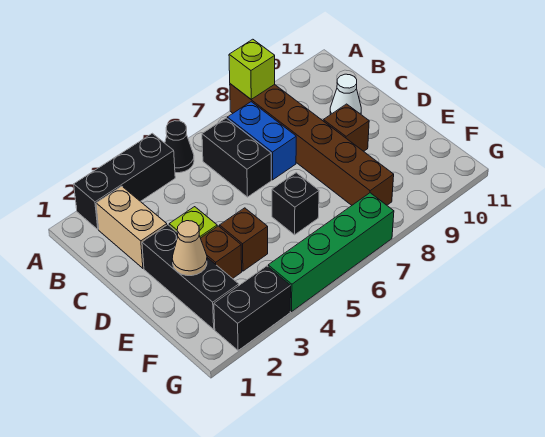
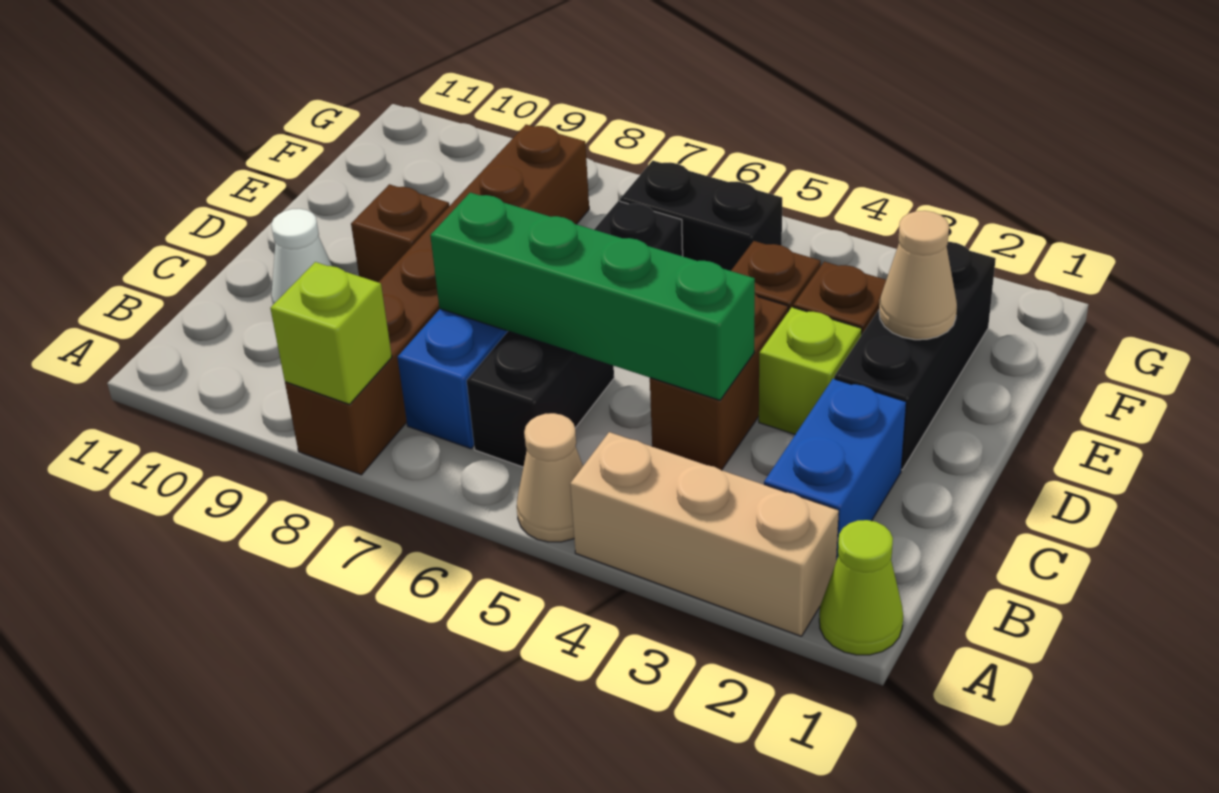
none -> lime 1x1 cone [819,520,903,655]
black 1x3 brick [74,133,175,229] -> tan 1x3 brick [570,432,839,636]
black 1x1 cone [165,121,194,173] -> tan 1x1 cone [517,413,583,542]
tan 1x2 brick [96,186,167,268] -> blue 1x2 brick [764,379,906,561]
none -> brown 1x2 brick [650,294,788,470]
black 1x2 brick [214,266,291,350] -> black 1x2 brick moved to [620,160,782,271]
green 1x4 brick [268,193,394,311] -> green 1x4 brick moved to [430,193,755,400]

